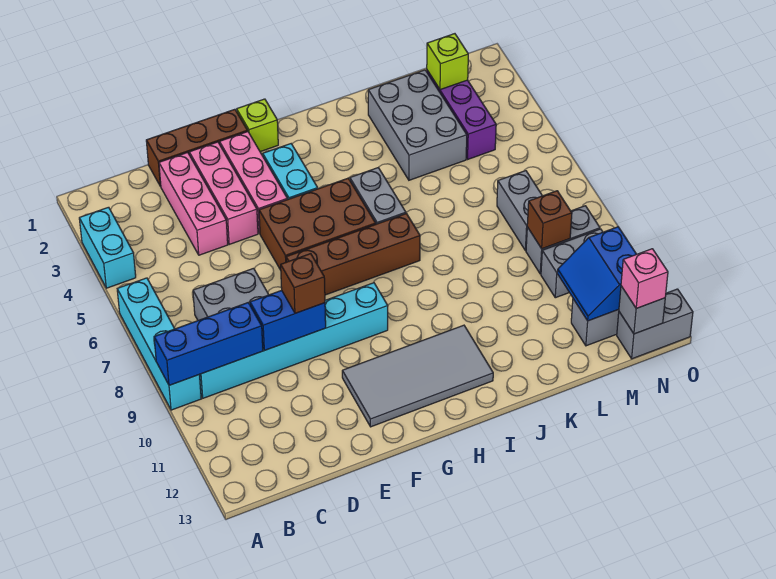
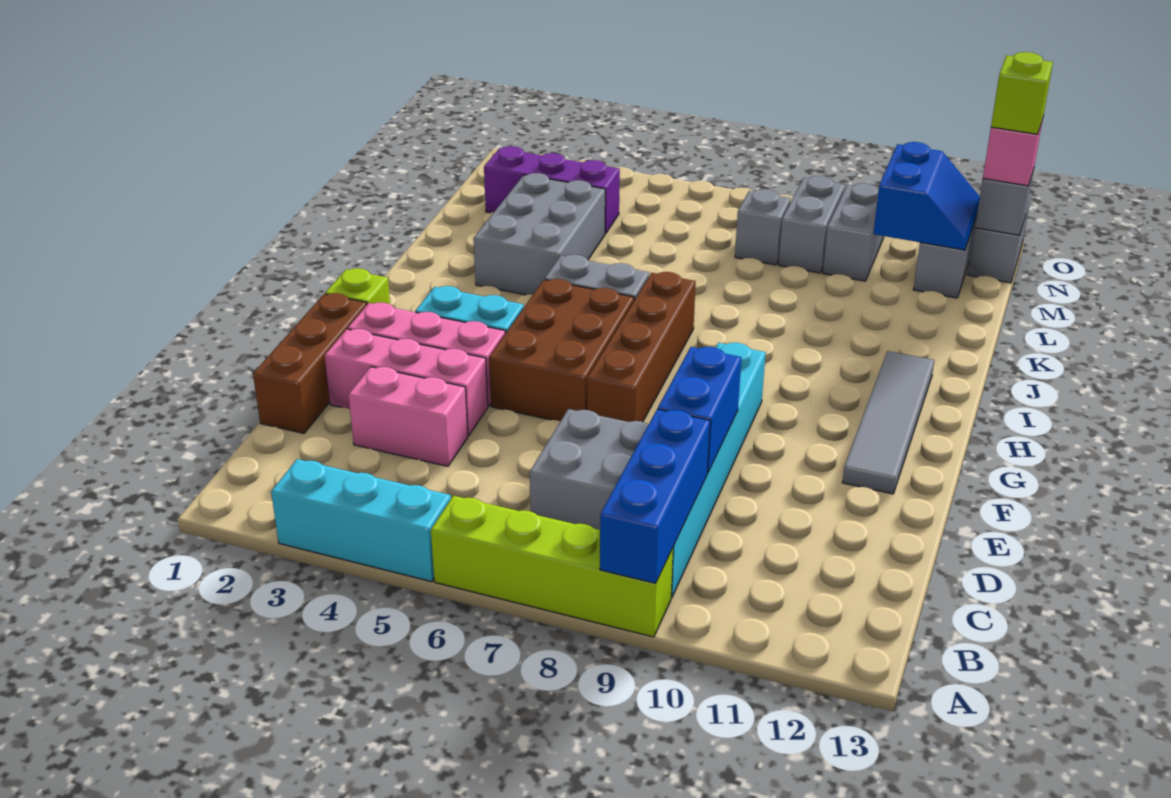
cyan 1x2 brick [79,207,136,288] -> cyan 1x3 brick [271,459,451,582]
cyan 1x4 brick [117,278,201,410] -> lime 1x4 brick [431,496,673,637]
pink 1x3 brick [159,152,228,255] -> pink 1x2 brick [349,367,468,466]
brown 1x1 brick [281,254,325,313] -> none
grey 2x4 tile [342,325,493,427] -> grey 1x4 tile [842,351,934,494]
grey 2x3 brick [368,70,467,180] -> grey 2x3 brick turned to [473,173,605,295]
lime 1x1 brick [427,34,468,90] -> lime 1x1 brick moved to [991,52,1053,134]
grey 1x2 brick [497,171,542,251] -> grey 1x1 brick [735,189,791,265]
brown 1x1 brick [527,191,572,249] -> none
blue 2x2 slope [558,227,636,321] -> blue 2x2 slope turned to [873,142,980,250]

